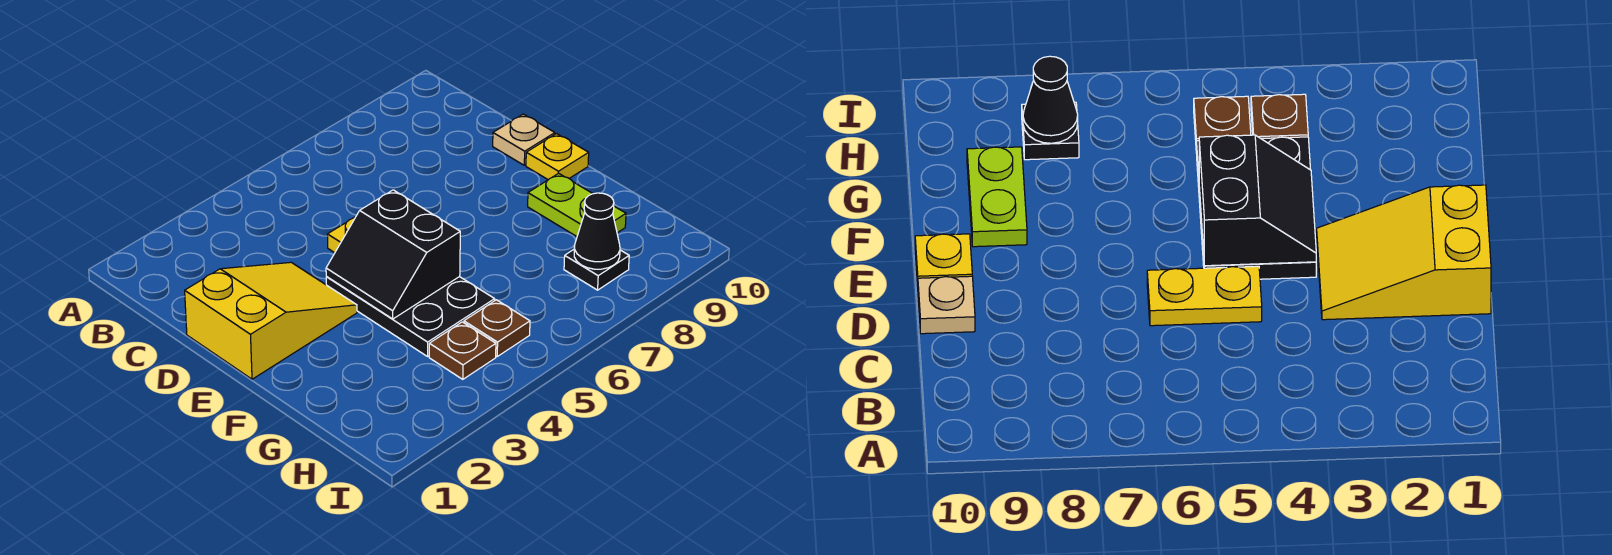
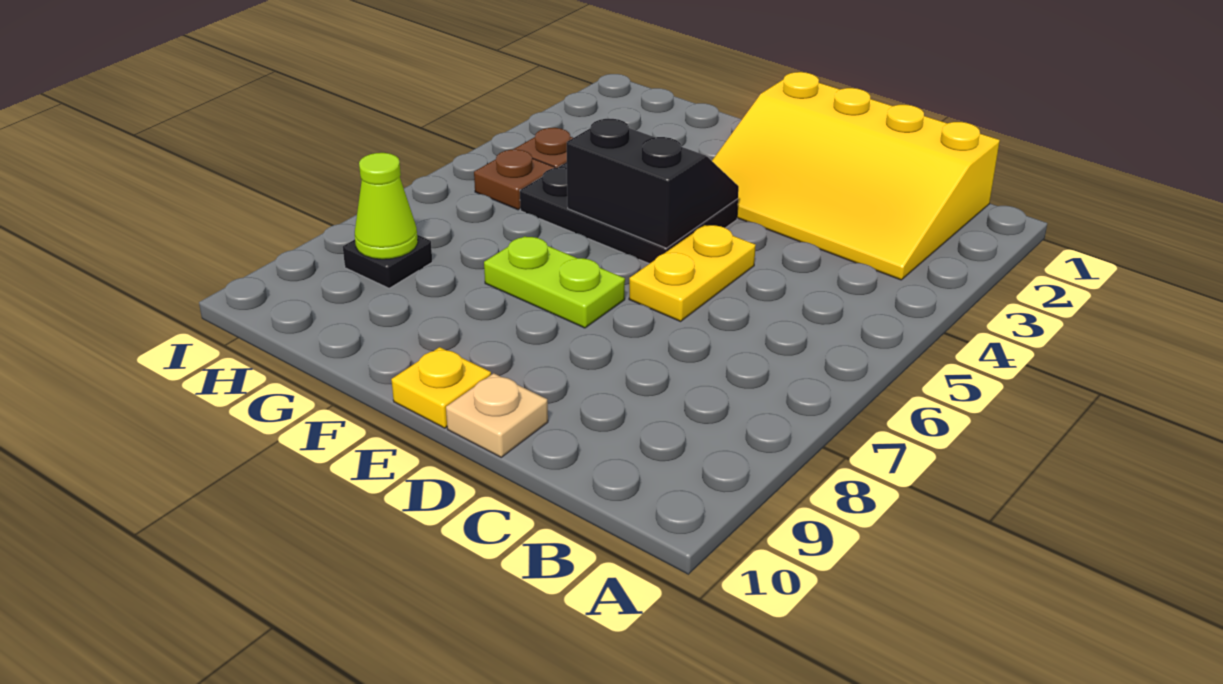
yellow 2x3 slope [185,262,357,379] -> yellow 3x4 slope [712,72,1000,280]
lime 1x2 plate [528,173,626,236] -> lime 1x2 plate moved to [484,236,625,328]
black 1x1 cone [574,193,620,269] -> lime 1x1 cone [355,153,418,259]

